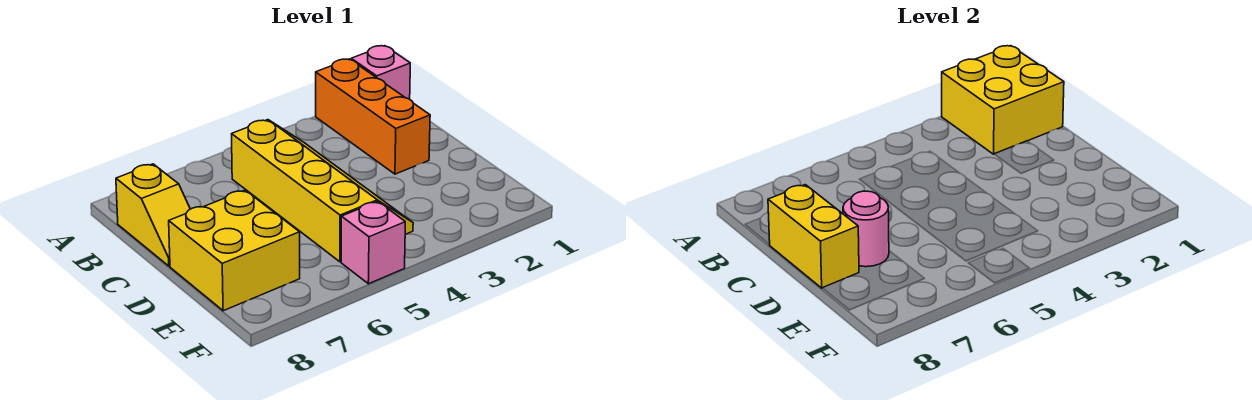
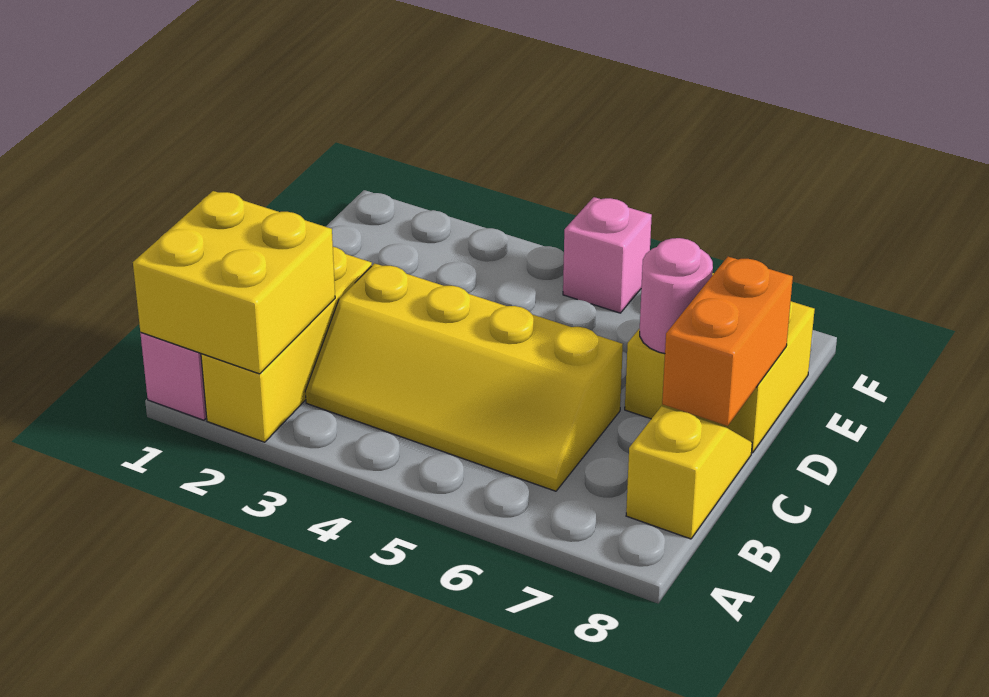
orange 1x3 brick [316,59,430,174] -> yellow 1x3 brick [201,247,372,442]
yellow 2x4 slope [232,120,413,262] -> yellow 2x4 slope turned to [305,263,623,491]
yellow 1x2 brick [768,185,859,288] -> orange 1x2 brick [662,257,793,426]

